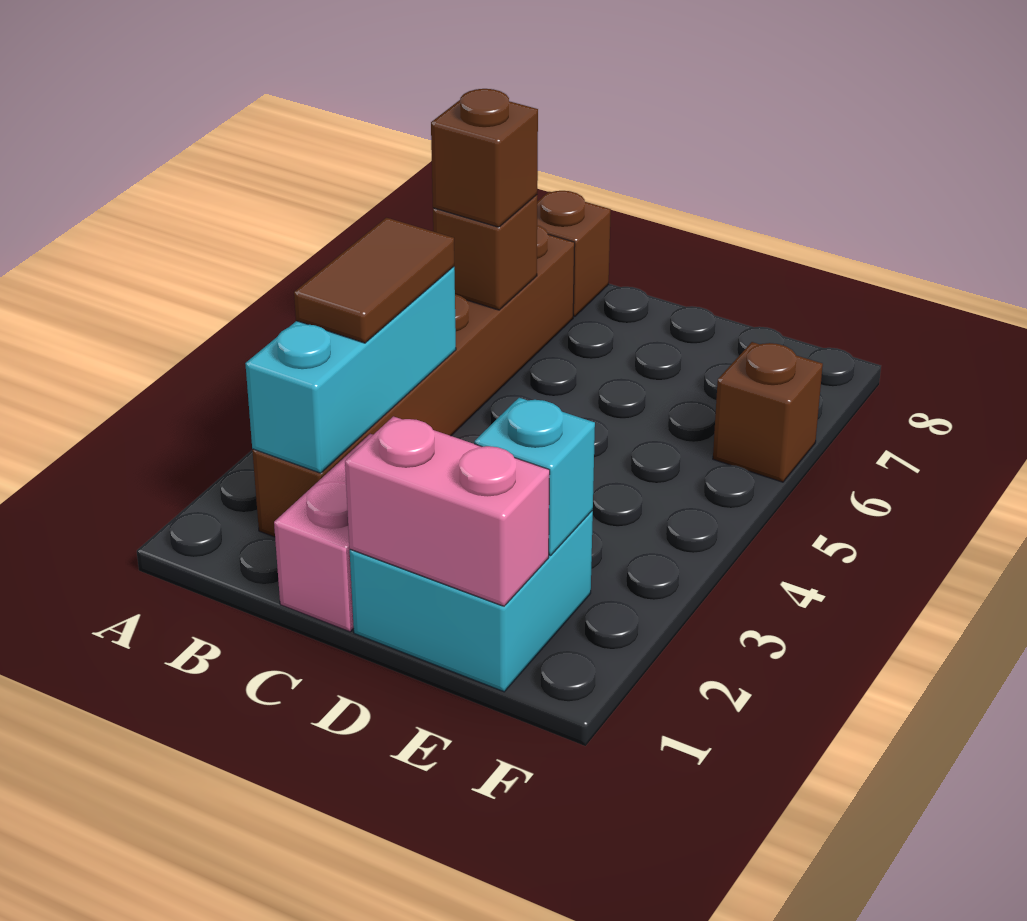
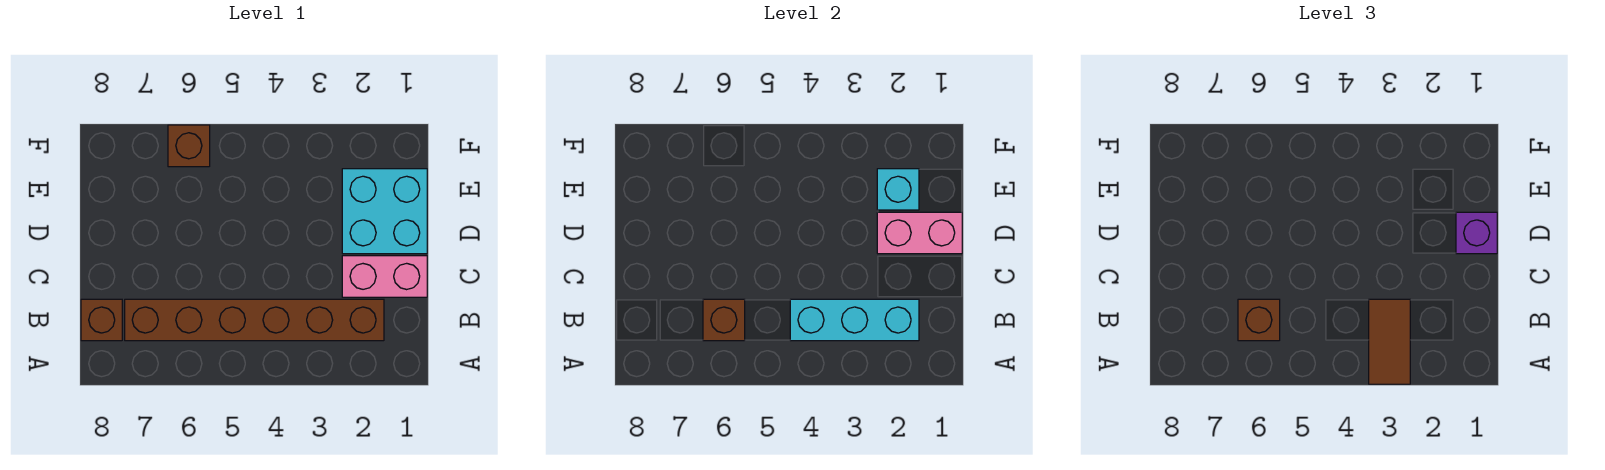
brown 1x2 tile [294,218,454,343] -> brown 1x2 tile turned to [1369,299,1410,384]
pink 1x2 brick [345,416,550,606] -> pink 1x2 brick turned to [877,212,962,254]
none -> purple 1x1 brick [1456,212,1497,254]

